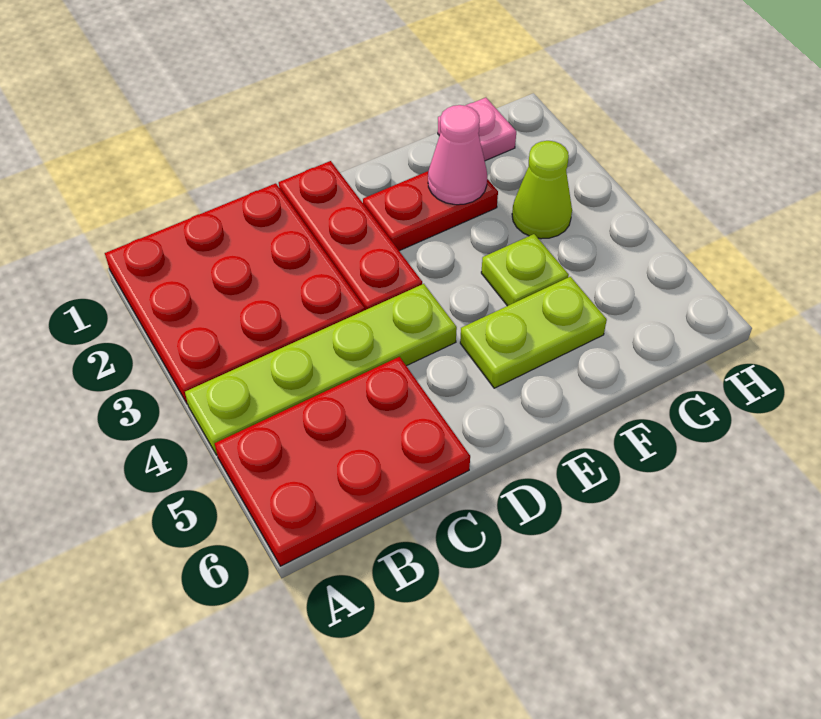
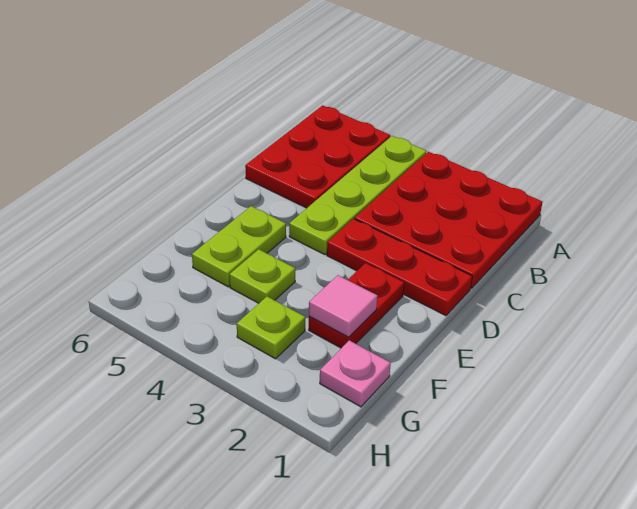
pink 1x1 cone [428,105,487,205] -> pink 1x1 tile [309,275,378,337]
lime 1x1 cone [512,141,572,239] -> lime 1x1 plate [237,296,305,359]

